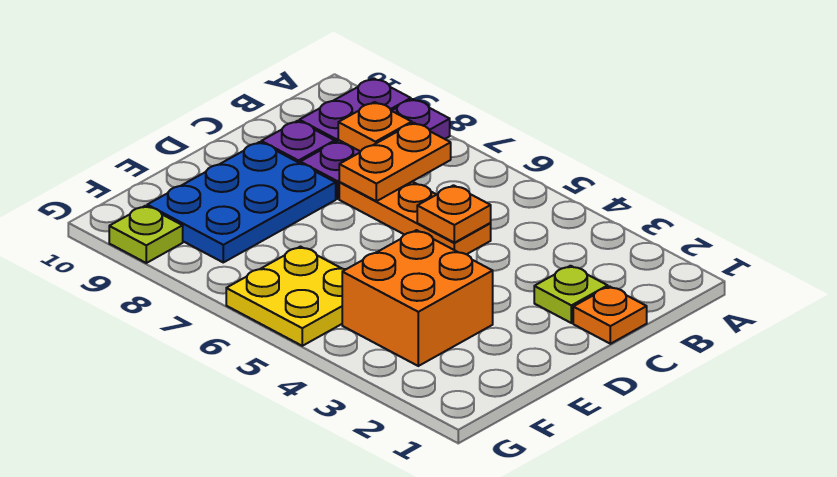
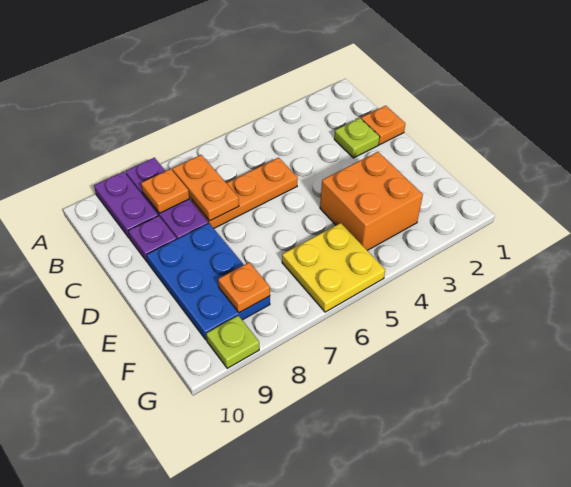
orange 1x1 plate [417,185,491,243] -> orange 1x1 plate moved to [218,262,270,313]

